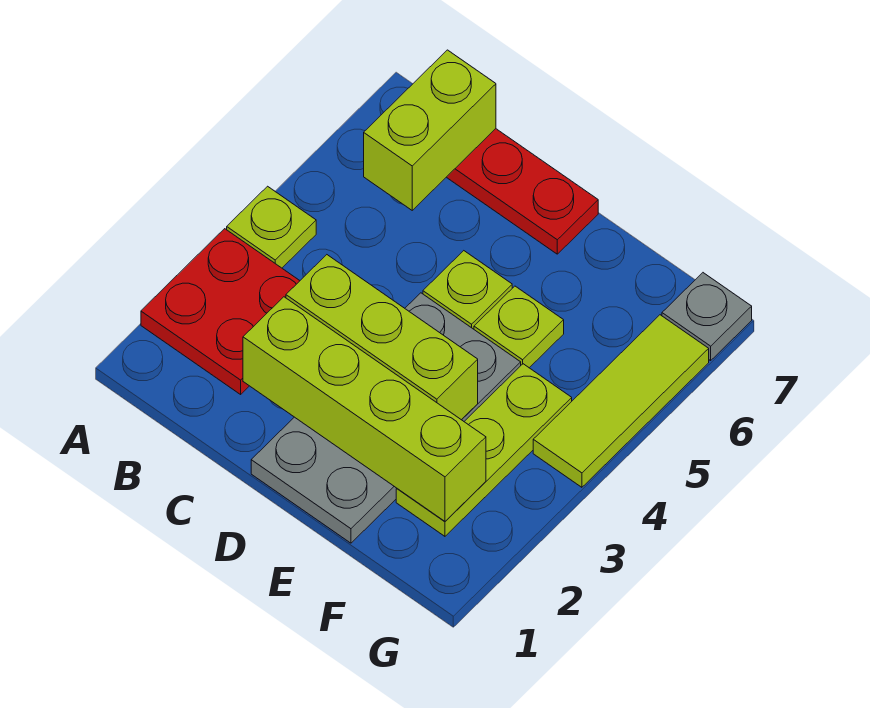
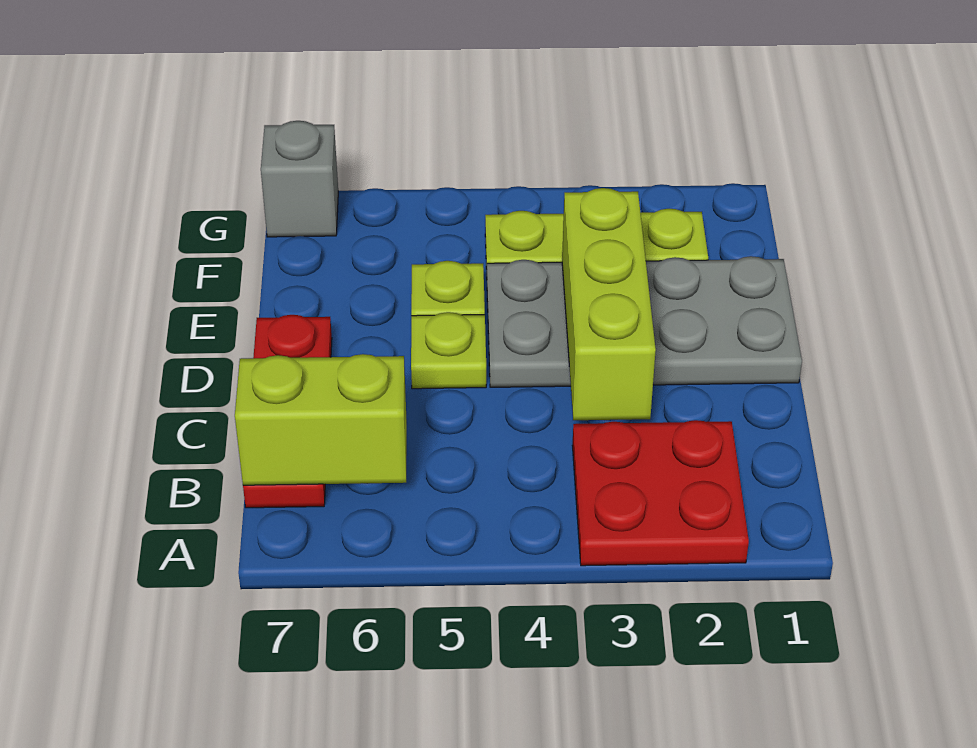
lime 1x1 plate [227,186,316,268] -> none
lime 1x4 brick [243,297,486,521] -> none
lime 1x3 tile [533,315,709,487] -> none
grey 1x1 plate [662,273,752,361] -> grey 1x1 brick [261,121,338,237]

